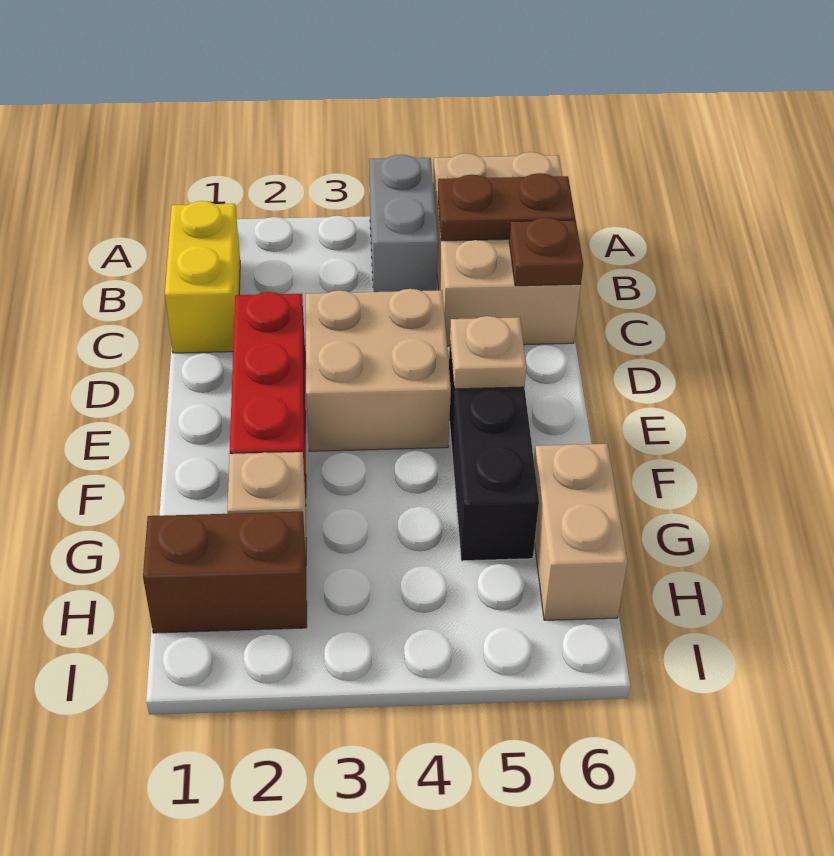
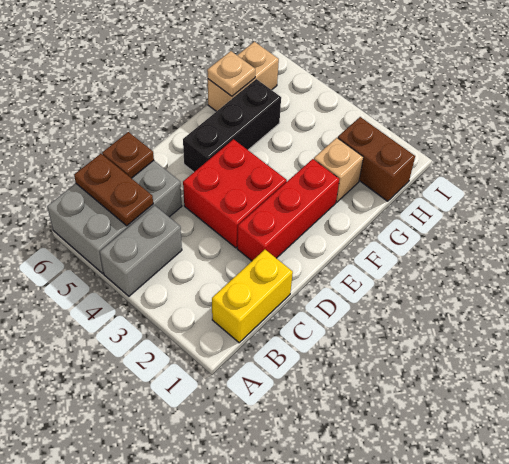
tan 2x3 brick [433,152,581,346] -> grey 2x3 brick [47,161,182,273]
tan 2x2 brick [306,289,451,451] -> red 2x2 brick [183,139,287,248]
tan 1x1 plate [450,316,526,389] -> tan 1x1 plate moved to [207,51,255,96]

